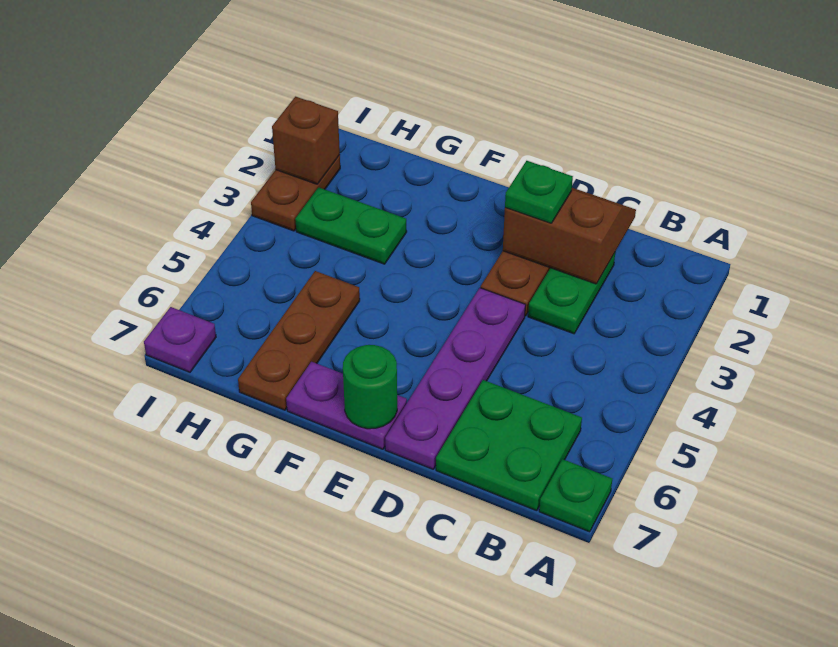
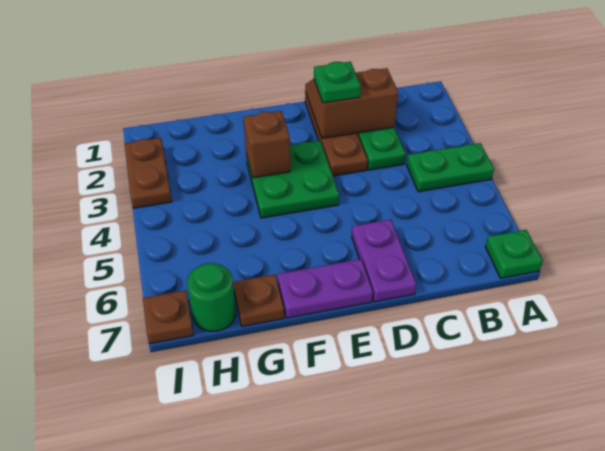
green 2x2 plate [436,380,582,511] -> green 2x2 plate moved to [246,141,339,218]
purple 1x4 plate [385,288,526,469] -> purple 1x2 plate [352,219,416,302]
green 1x1 round brick [343,345,397,429] -> green 1x1 round brick moved to [187,263,236,331]
green 1x2 plate [295,187,407,264] -> green 1x2 plate moved to [407,143,494,192]
brown 1x3 plate [238,271,360,410] -> brown 1x1 plate [233,274,284,327]
brown 1x1 brick [272,97,340,184] -> brown 1x1 brick moved to [244,111,290,178]
purple 1x1 plate [144,307,216,372] -> brown 1x1 plate [143,290,194,344]

